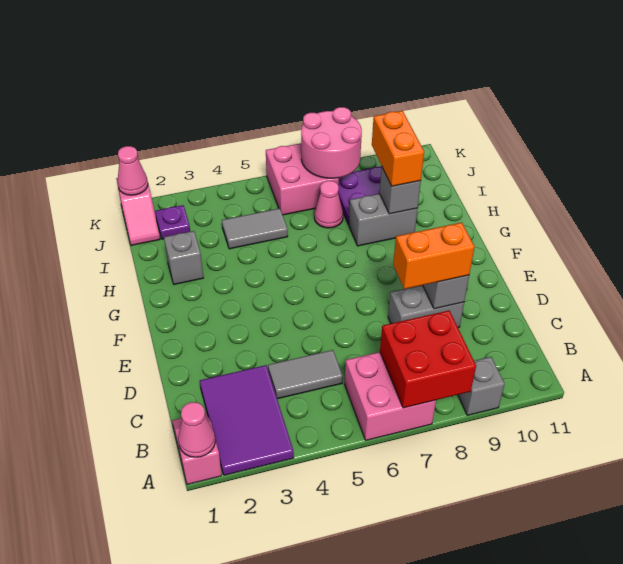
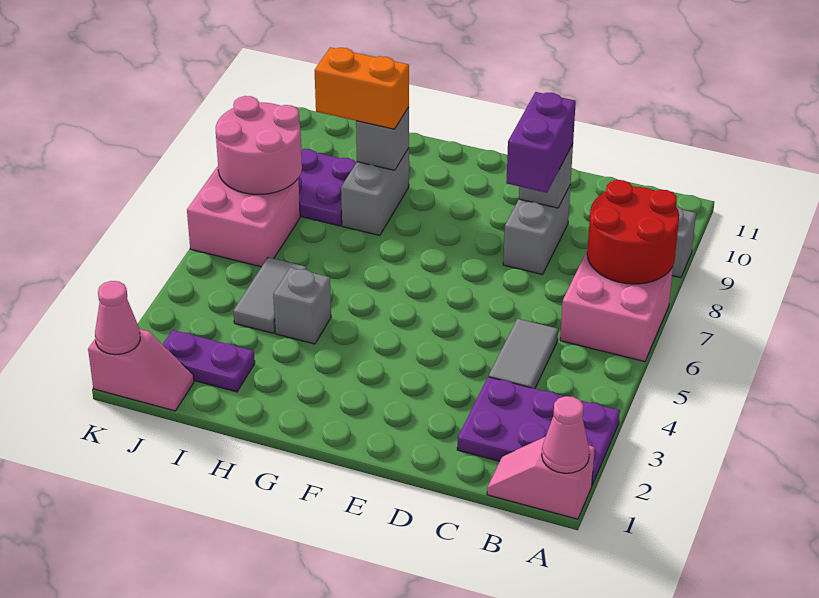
purple 2x3 tile [200,365,294,475] -> purple 2x3 plate [457,377,620,485]
red 2x2 brick [380,310,476,408] -> red 2x2 round brick [587,180,679,284]
orange 1x2 brick [393,222,475,289] -> purple 1x2 brick [506,92,576,193]
grey 1x1 brick [164,231,203,284] -> grey 1x1 brick moved to [273,267,331,344]
pink 1x1 cone [314,181,343,228] -> none
purple 1x1 plate [155,205,190,239] -> purple 1x2 plate [163,330,255,392]

